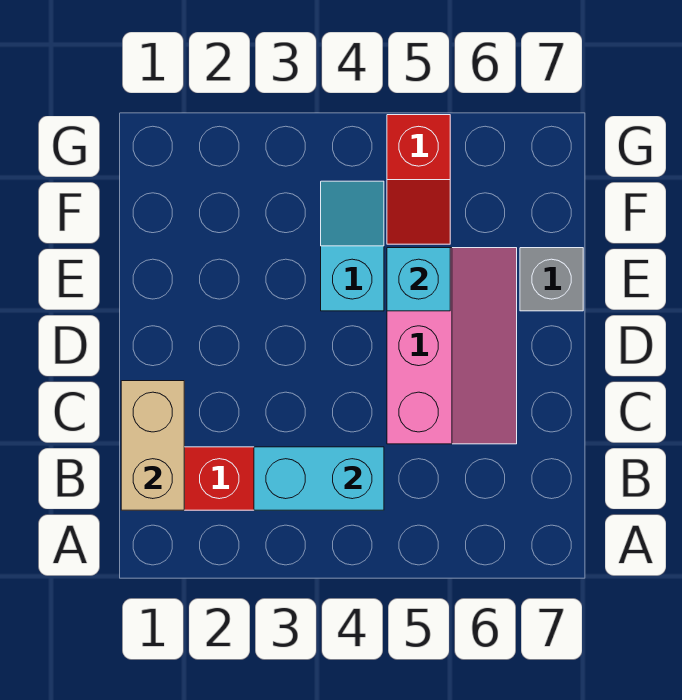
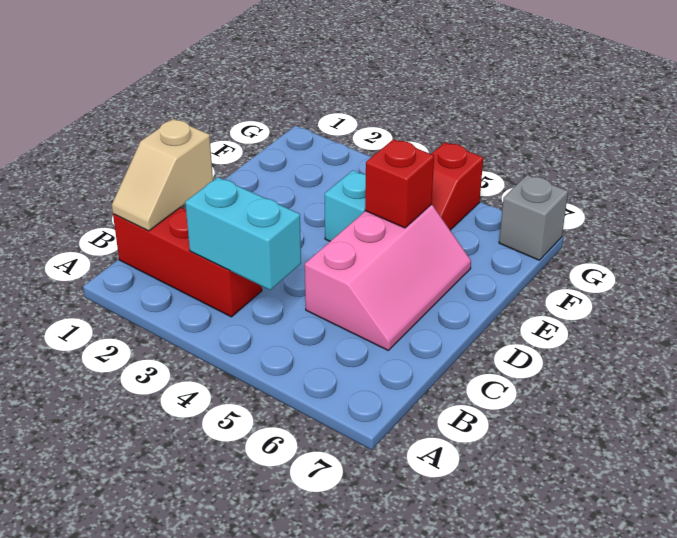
tan 1x2 brick [121,381,184,510] -> tan 1x2 slope [112,119,213,231]
cyan 1x1 brick [387,248,450,311] -> red 1x1 brick [365,139,434,228]
grey 1x1 brick [520,248,583,311] -> grey 1x1 brick moved to [499,175,568,260]

